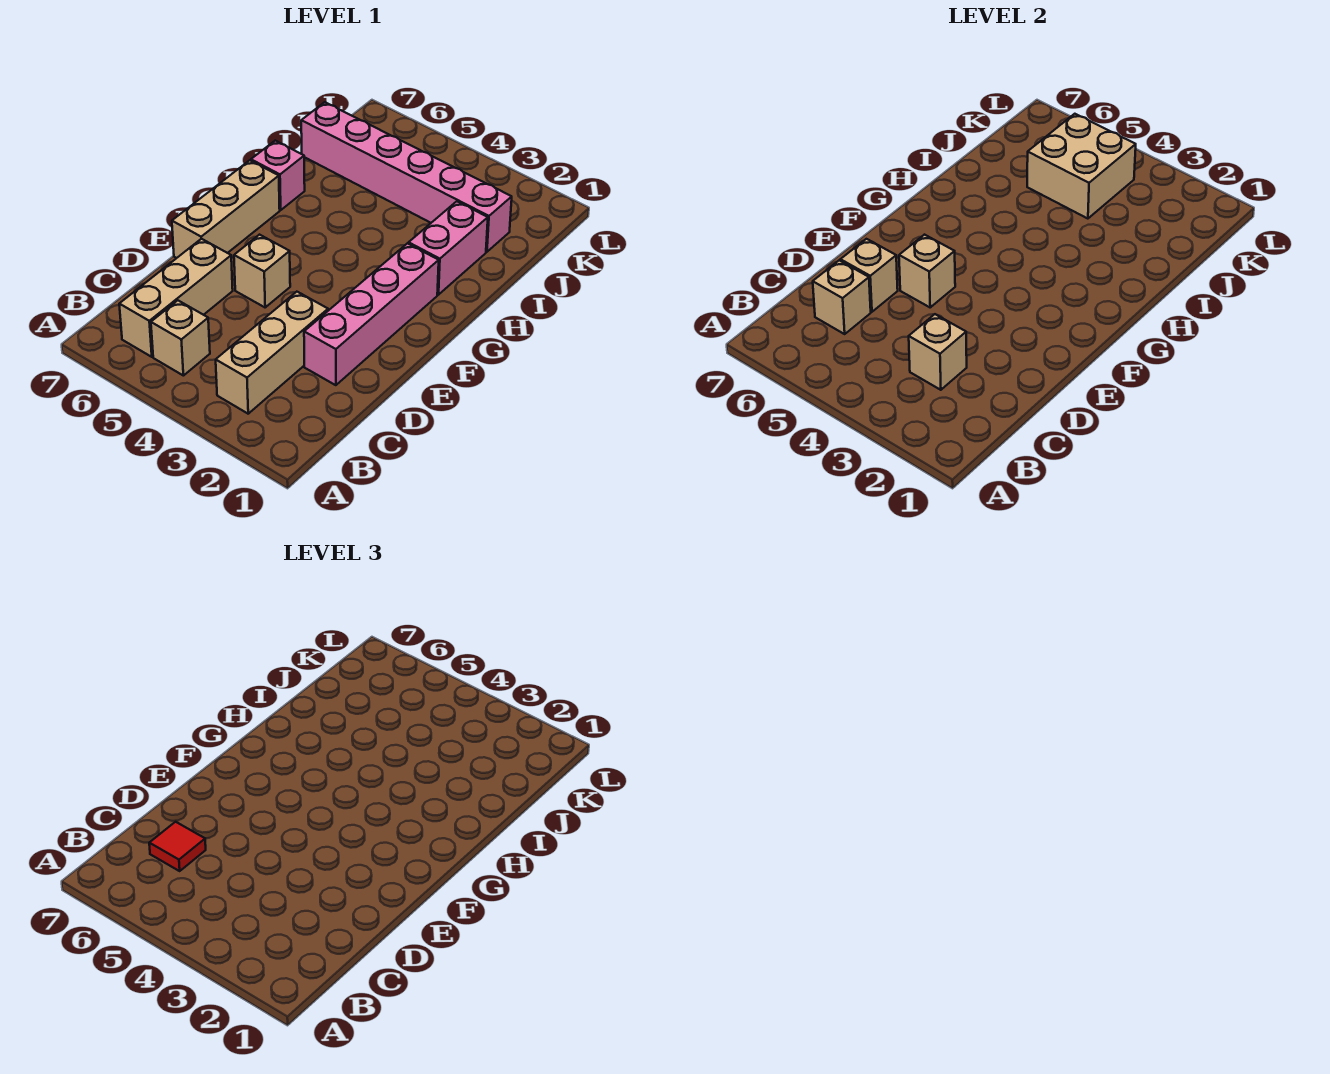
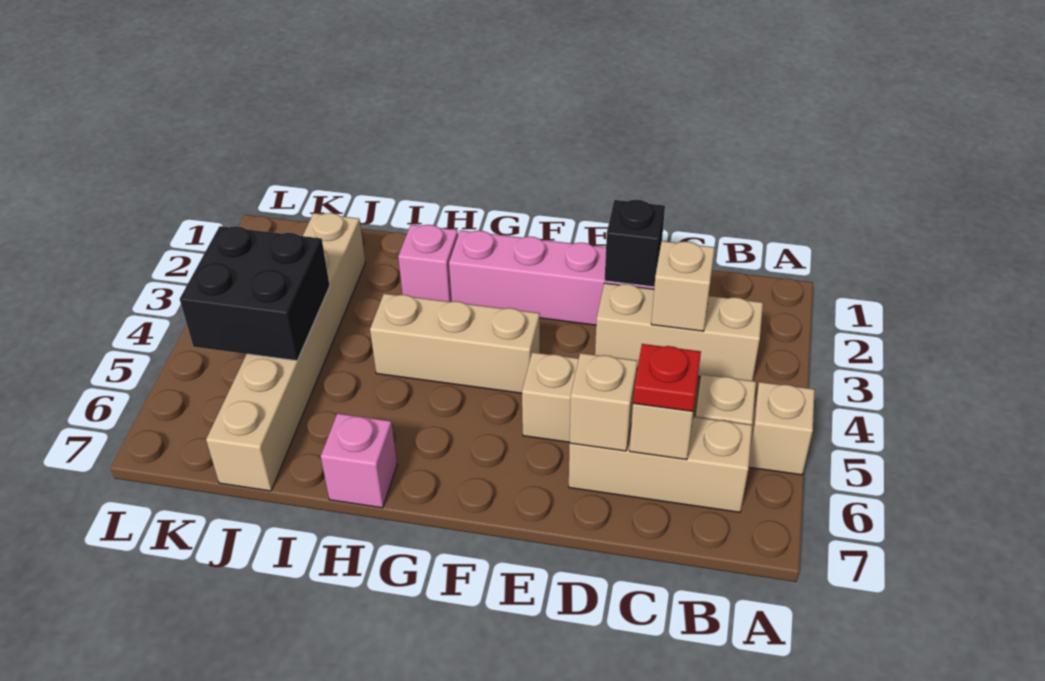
red 1x1 tile [149,822,206,871] -> red 1x1 plate [633,344,701,411]
none -> black 1x1 brick [605,200,665,287]
tan 1x1 brick [899,235,955,307] -> tan 1x1 brick moved to [749,382,815,475]
tan 1x3 brick [172,160,280,258] -> tan 1x3 brick moved to [370,294,540,393]
pink 1x2 brick [409,201,488,295] -> pink 1x1 brick [398,225,458,302]
pink 1x6 brick [301,102,512,252] -> tan 1x6 brick [206,213,365,491]
tan 2x2 brick [1027,114,1136,219] -> black 2x2 brick [180,226,330,361]

